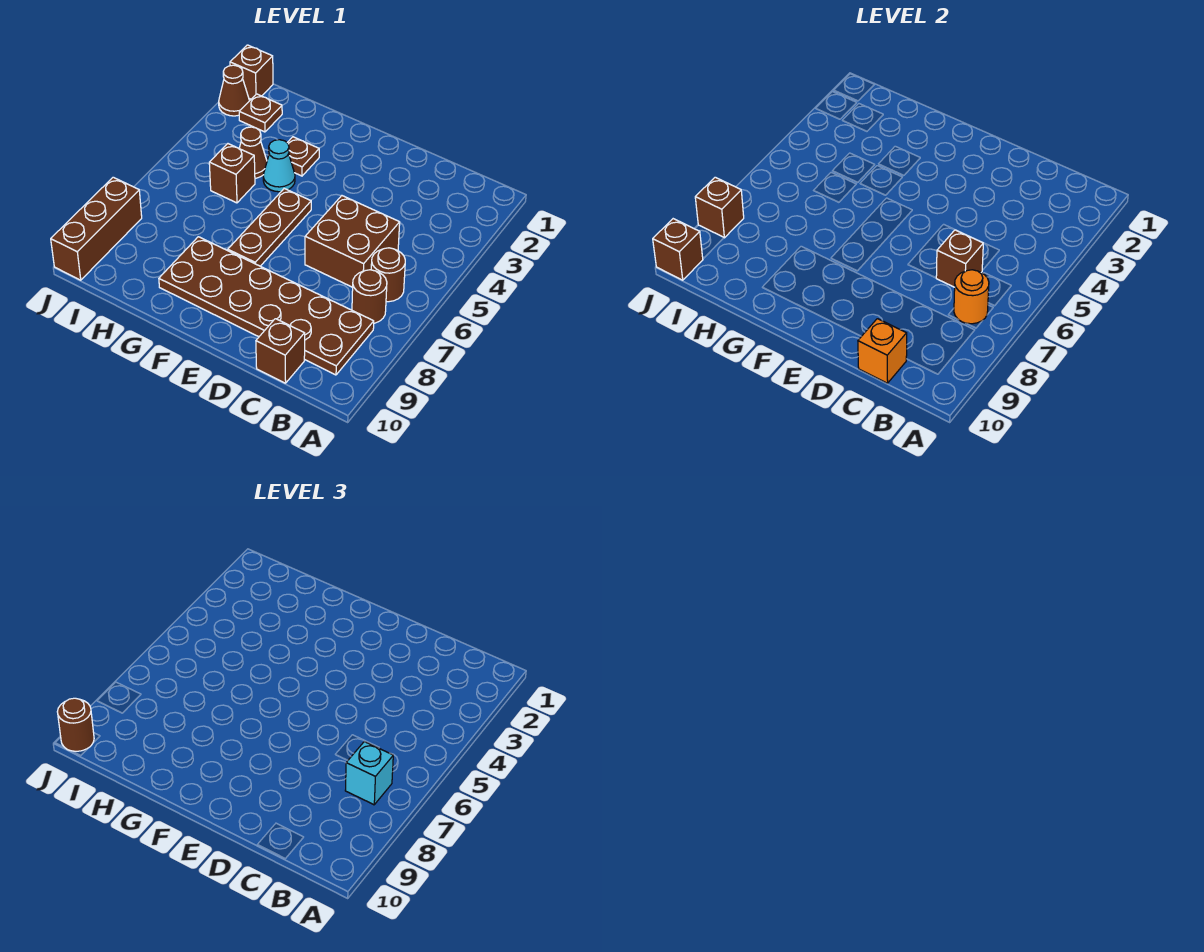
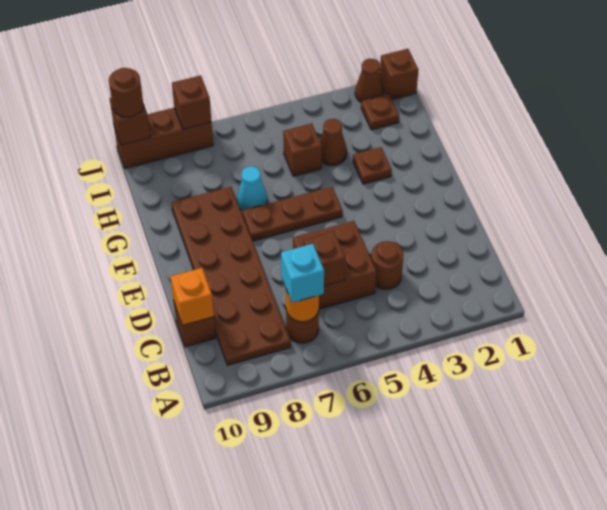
brown 1x1 round brick [371,248,405,302] -> brown 1x1 round brick moved to [371,241,404,290]
cyan 1x1 cone [263,140,295,192] -> cyan 1x1 cone moved to [237,166,267,210]

